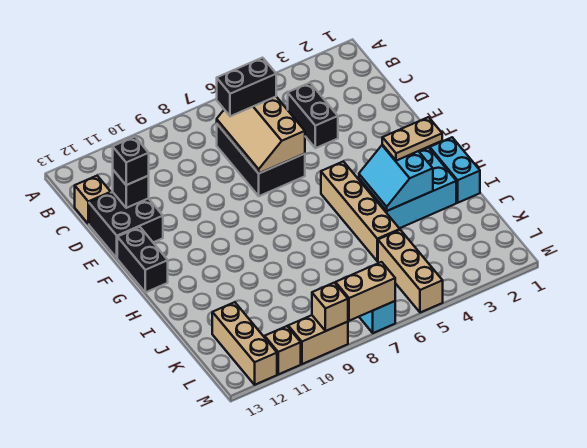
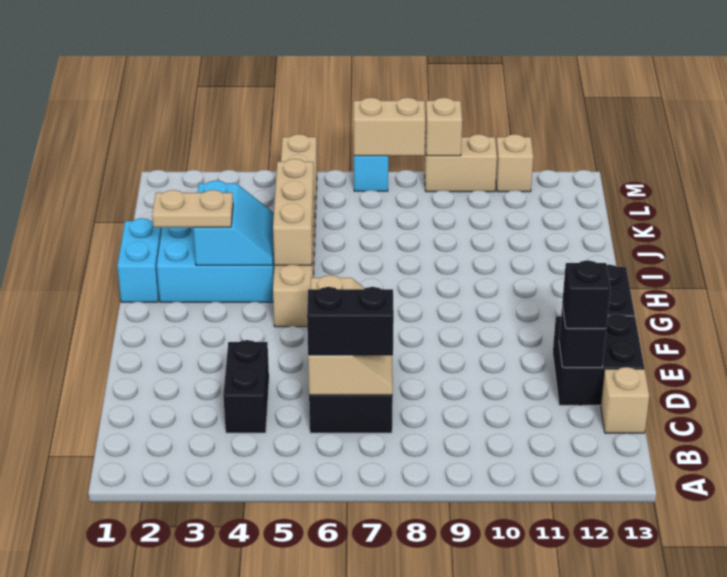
tan 1x3 brick [212,302,277,385] -> tan 1x3 brick moved to [273,159,314,265]

